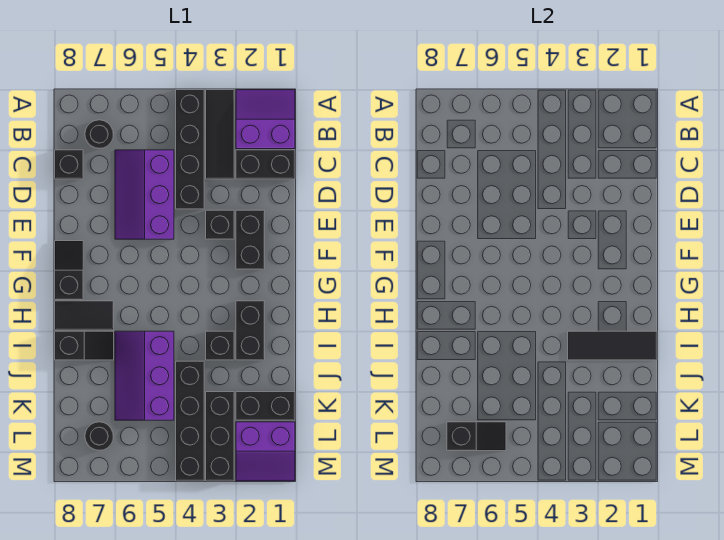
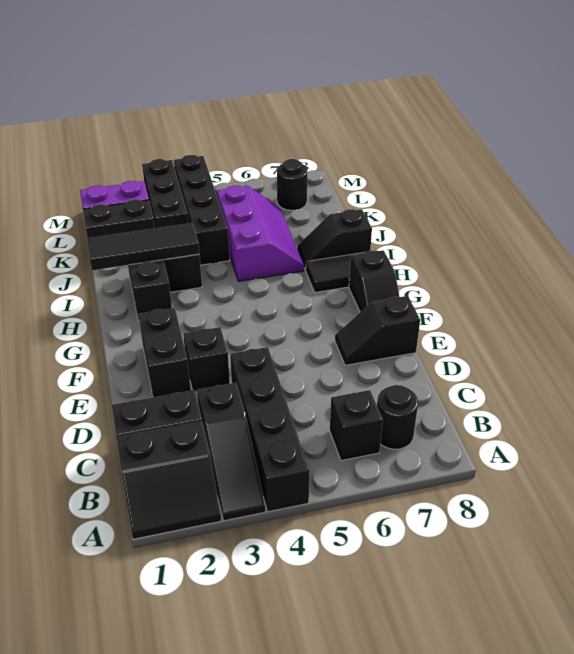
purple 2x2 slope [236,90,295,149] -> black 2x2 slope [116,421,221,539]
black 1x3 tile [206,90,234,179] -> black 1x3 slope [197,383,265,521]
purple 2x3 slope [115,150,174,239] -> none
black 1x1 brick [55,150,83,179] -> black 1x1 brick moved to [330,390,383,461]
black 1x2 slope [447,422,506,451] -> black 1x2 slope moved to [335,296,420,365]

